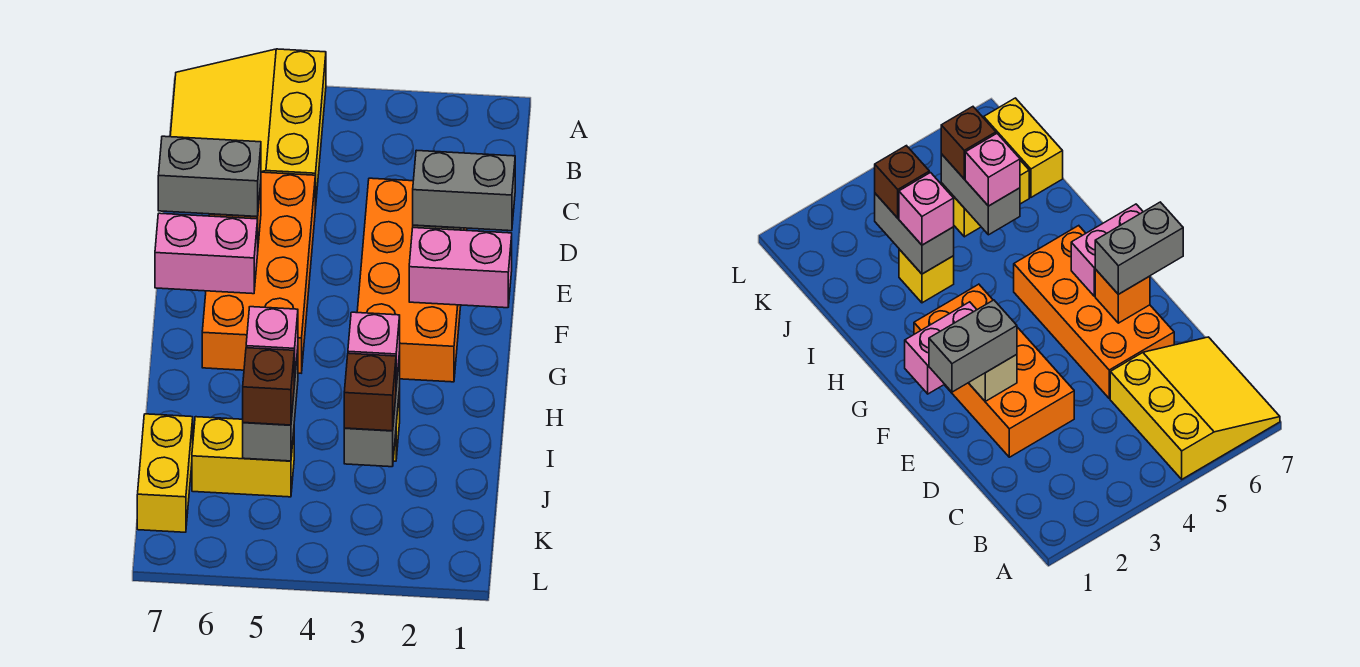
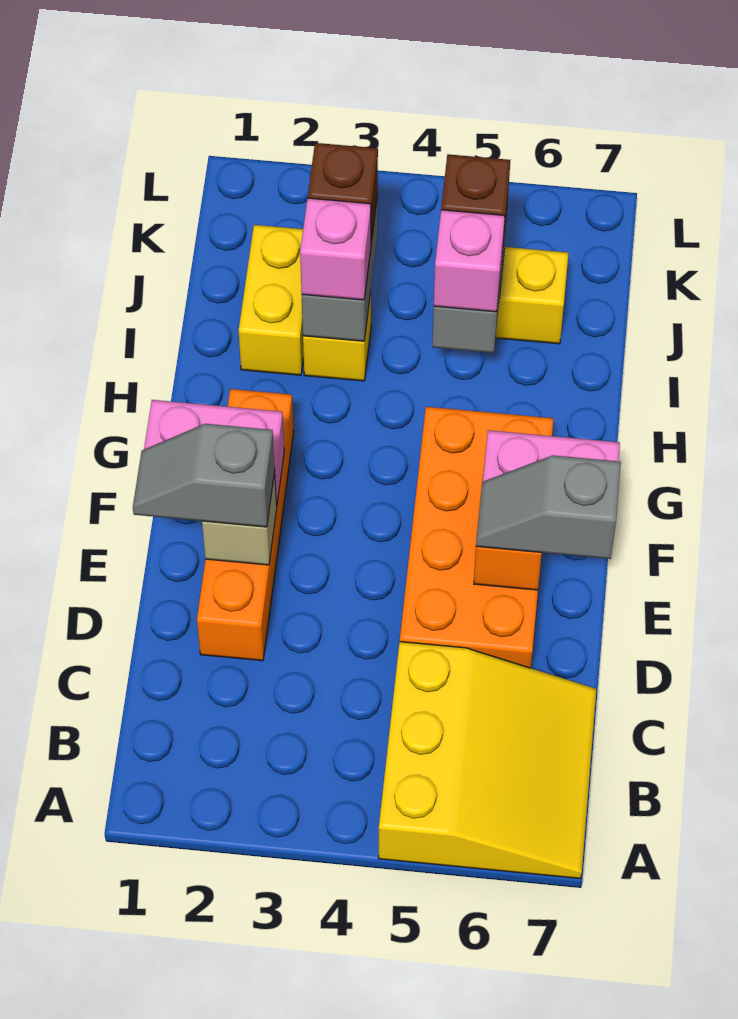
orange 2x4 brick [357,178,467,382] -> orange 1x4 brick [197,389,294,661]
grey 1x2 brick [413,150,515,231] -> grey 1x2 slope [133,424,275,527]
grey 1x2 brick [158,136,261,217] -> grey 1x2 slope [476,455,621,559]
yellow 1x2 brick [137,414,193,532] -> yellow 1x2 brick moved to [239,225,304,375]

